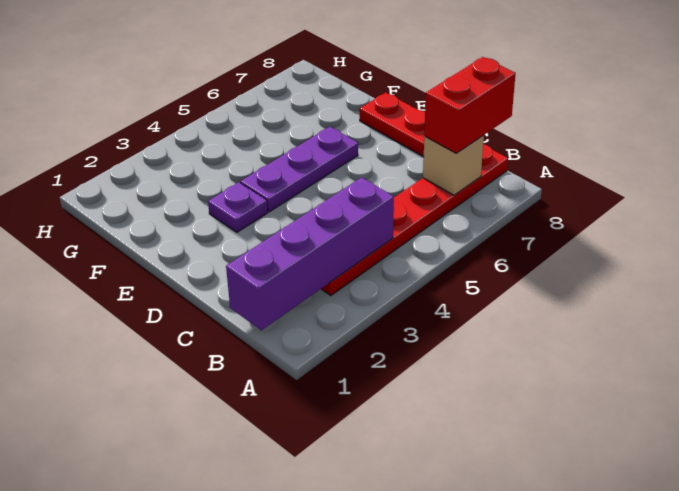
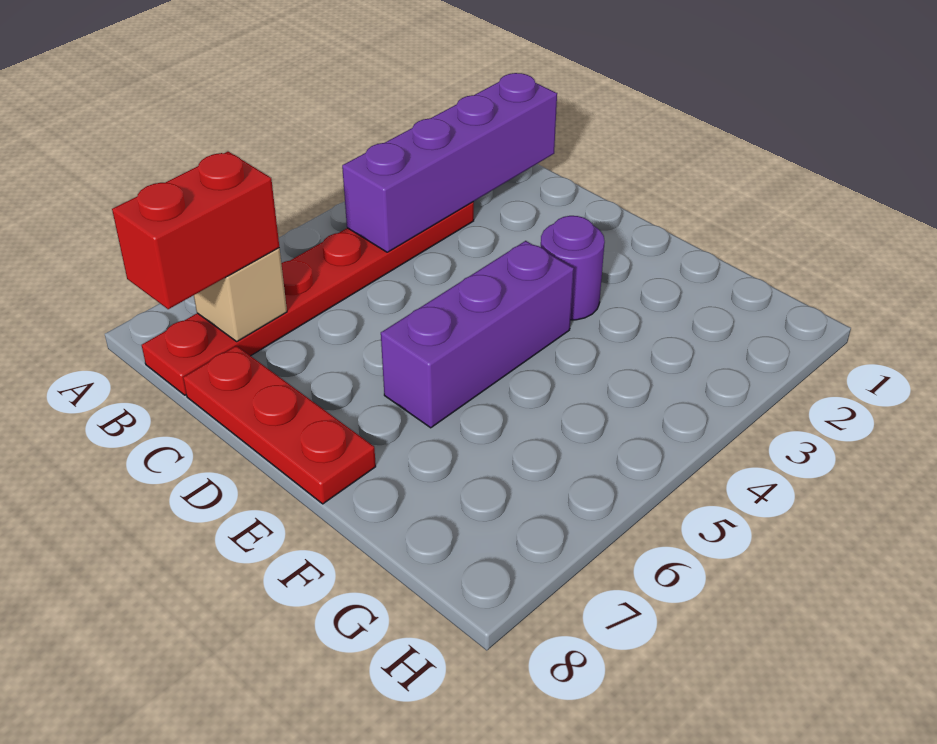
purple 1x1 plate [208,182,268,232] -> purple 1x1 round brick [541,216,605,320]
purple 1x3 plate [241,127,358,212] -> purple 1x3 brick [381,241,574,428]

